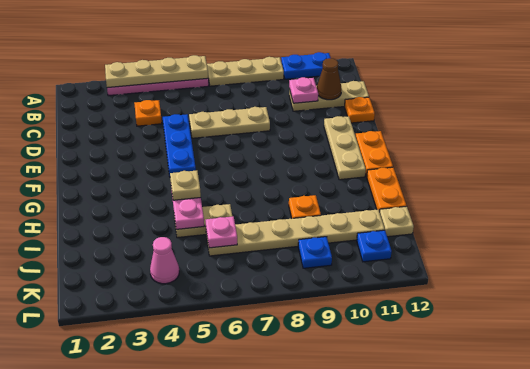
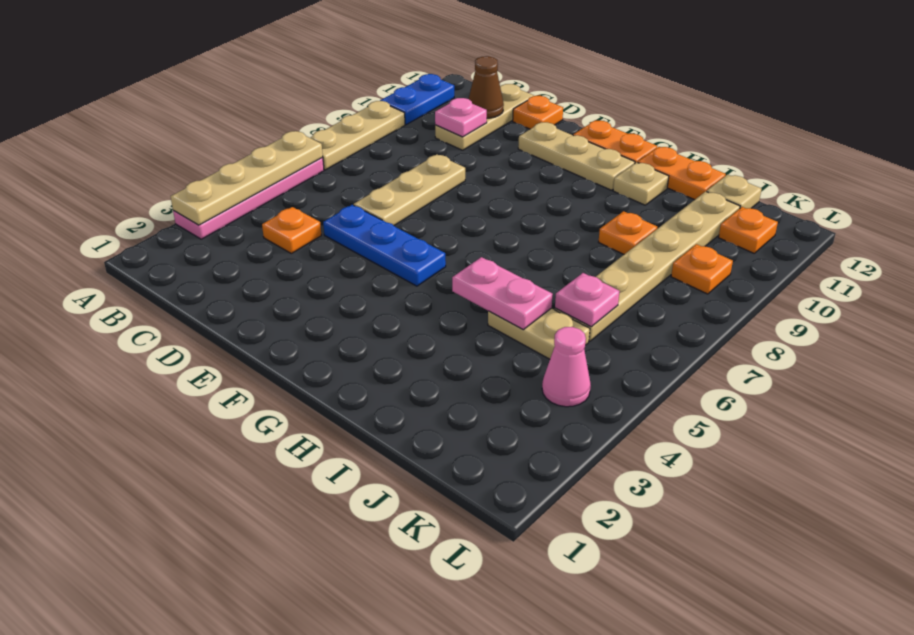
tan 1x1 plate [170,170,201,200] -> tan 1x1 plate moved to [613,162,669,205]
tan 1x2 plate [174,204,232,238] -> tan 1x2 plate turned to [488,308,590,359]
blue 1x1 plate [298,237,332,268] -> orange 1x1 plate [671,244,733,294]
blue 1x1 plate [357,230,392,262] -> orange 1x1 plate [719,207,778,253]

